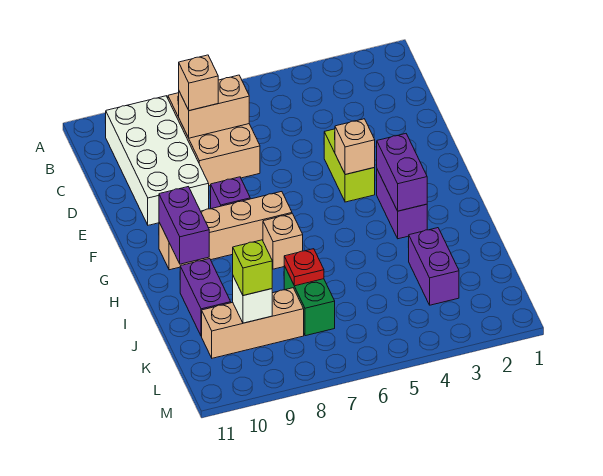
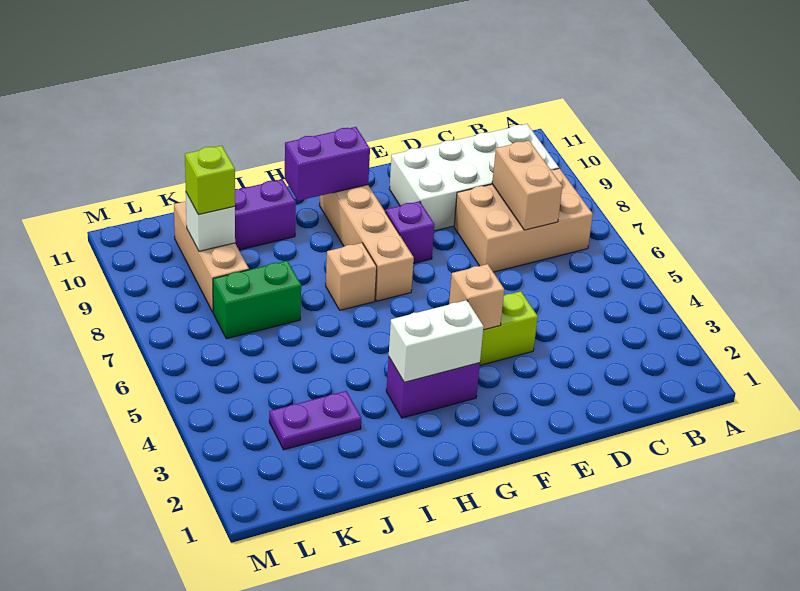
tan 1x1 brick [179,55,218,111] -> none
purple 1x2 brick [377,134,427,211] -> white 1x2 brick [389,300,484,382]
purple 1x2 brick [408,228,459,305] -> purple 1x2 plate [269,391,361,450]
red 1x1 plate [284,249,324,286] -> none

